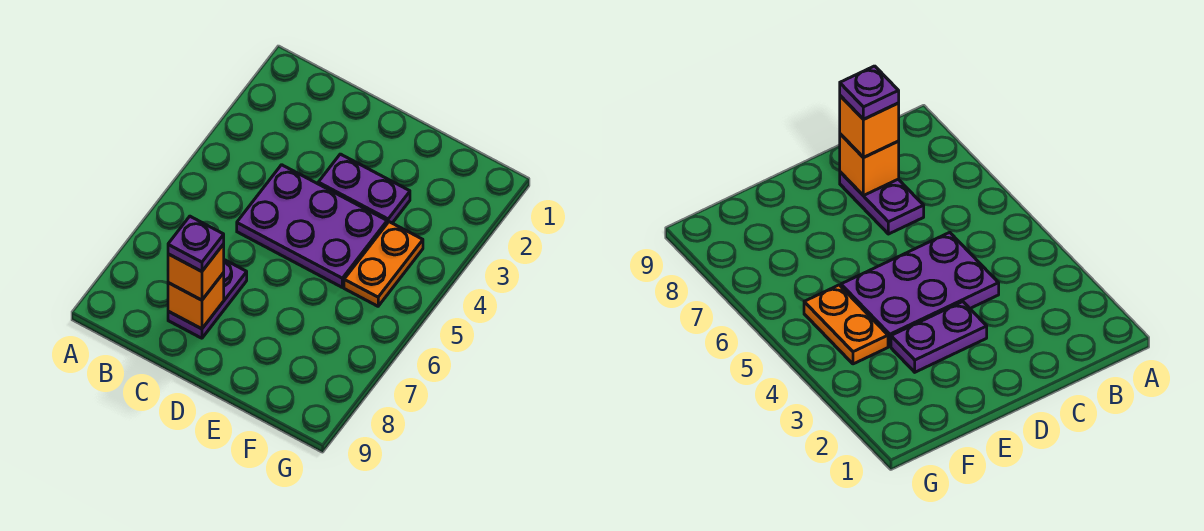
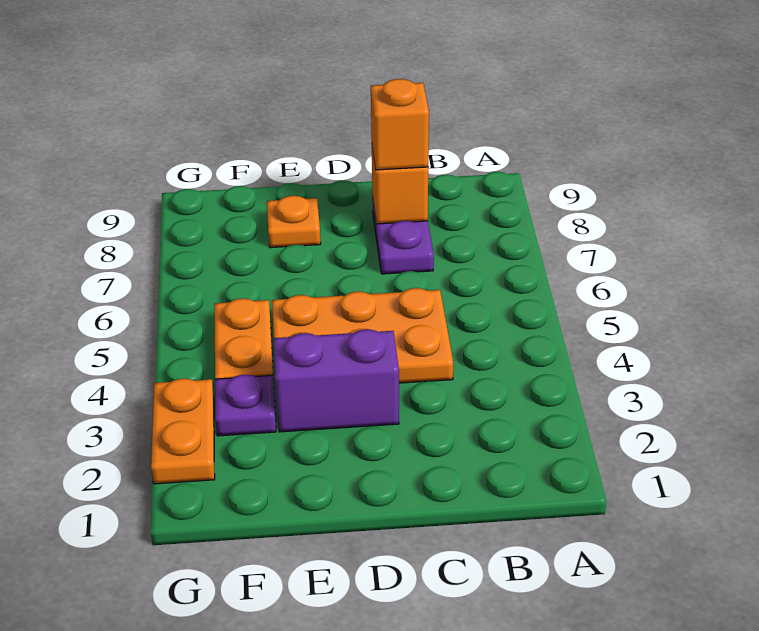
purple 2x3 plate [237,165,387,287] -> orange 2x3 plate [272,288,453,383]
purple 1x1 plate [168,216,224,271] -> purple 1x1 plate moved to [215,375,276,436]
purple 1x2 plate [318,154,410,223] -> purple 1x2 brick [273,329,399,432]
none -> orange 1x1 plate [267,196,321,248]
none -> orange 1x2 plate [151,378,215,484]

